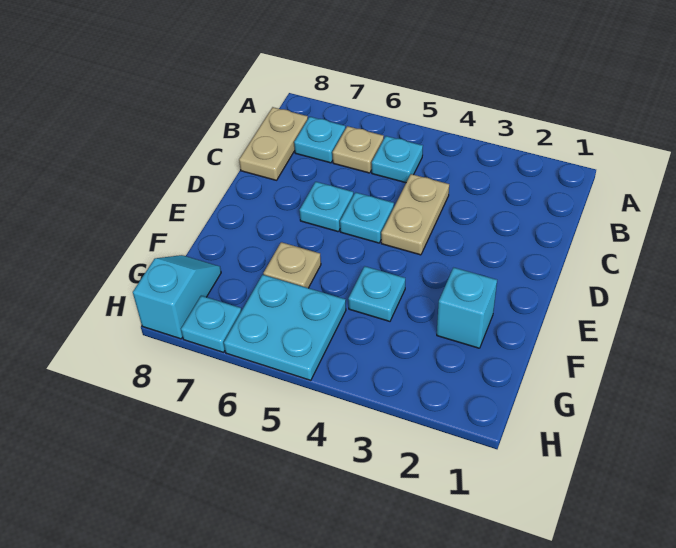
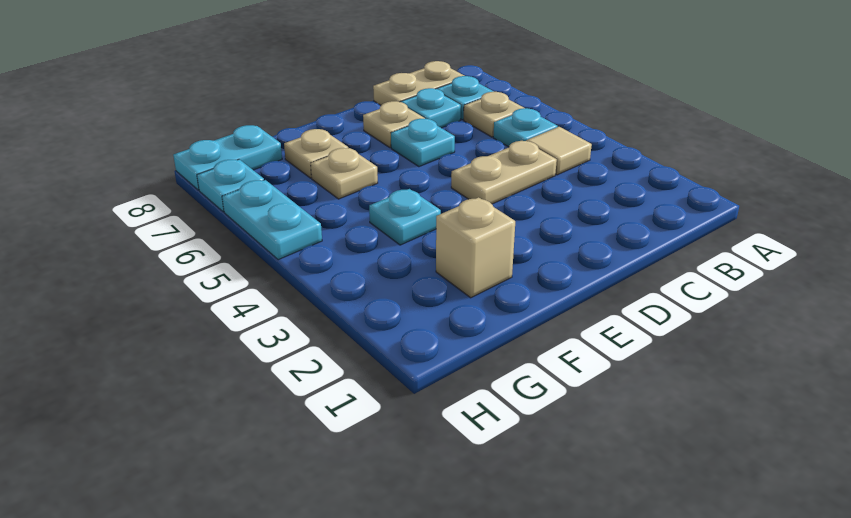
none -> tan 1x1 tile [526,127,592,175]
cyan 1x1 plate [340,192,394,243] -> cyan 1x1 plate moved to [400,88,461,128]
none -> tan 1x1 plate [363,101,425,148]
cyan 1x1 brick [437,268,497,348] -> tan 1x1 brick [436,197,515,298]
none -> tan 1x1 plate [284,129,348,178]
cyan 2x2 plate [224,275,346,380] -> cyan 1x2 plate [222,180,322,260]
cyan 1x2 slope [133,255,221,339] -> cyan 1x2 plate [173,125,282,190]

